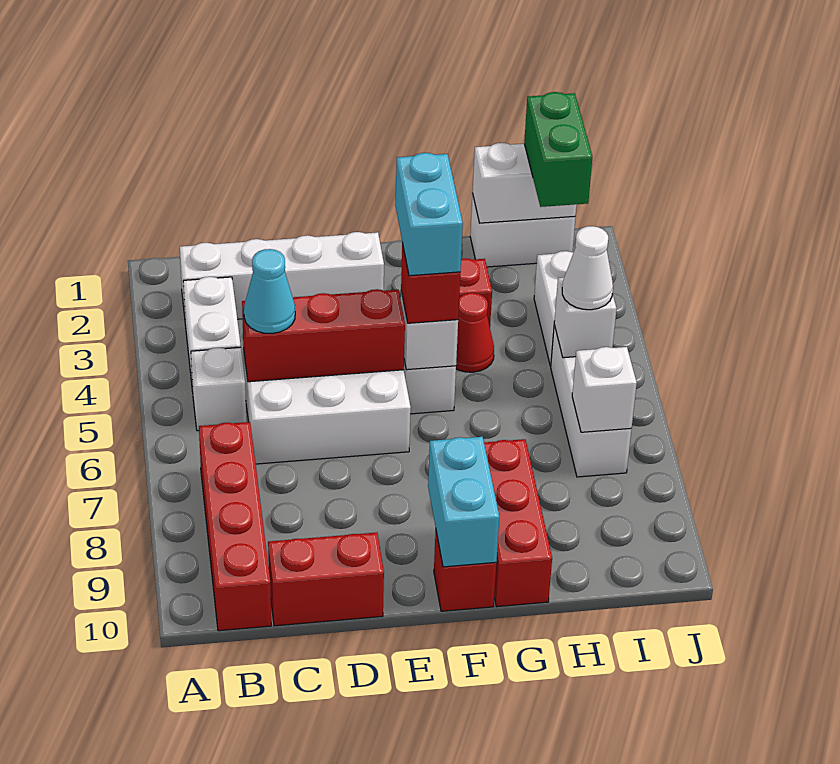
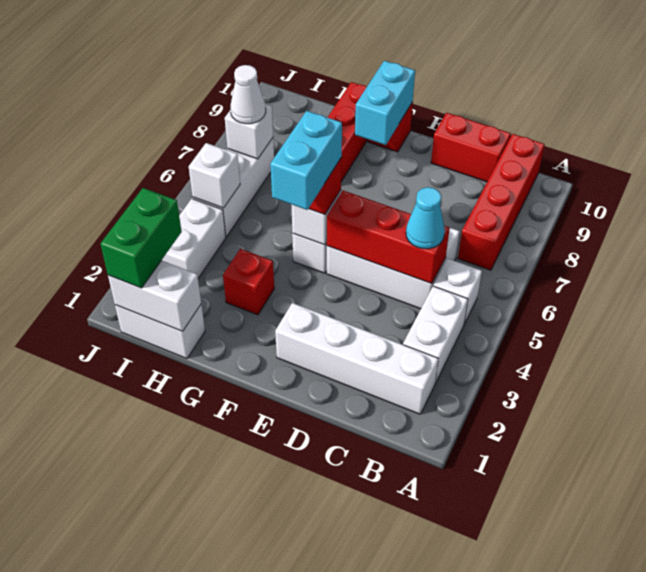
red 1x1 cone [456,293,494,372] -> none
white 1x1 cone [562,226,613,310] -> white 1x1 cone moved to [230,65,266,124]

